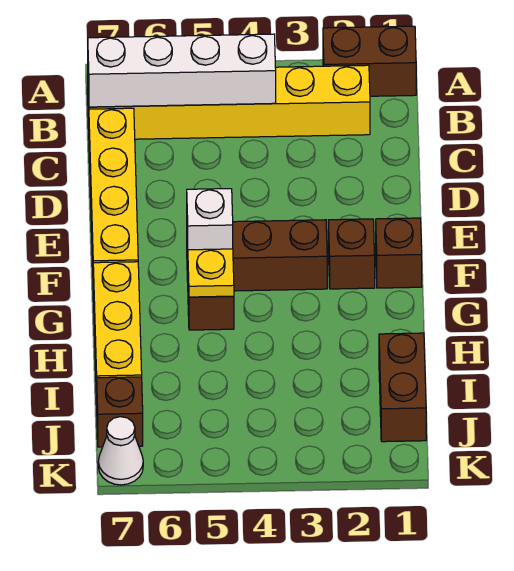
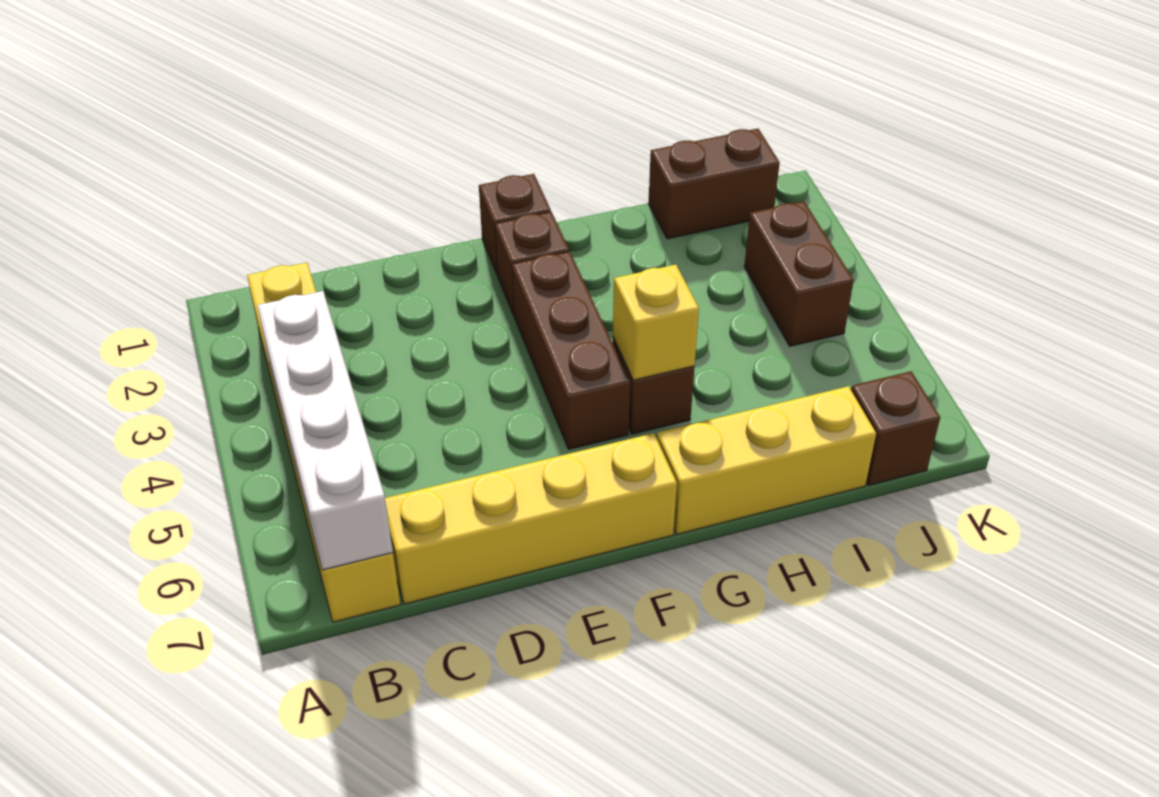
brown 1x2 brick [323,26,416,96] -> brown 1x2 brick moved to [744,201,854,346]
white 1x1 brick [187,189,233,250] -> none
yellow 1x1 plate [188,249,234,297] -> yellow 1x1 brick [613,265,699,380]
white 1x1 cone [98,417,143,485] -> none

